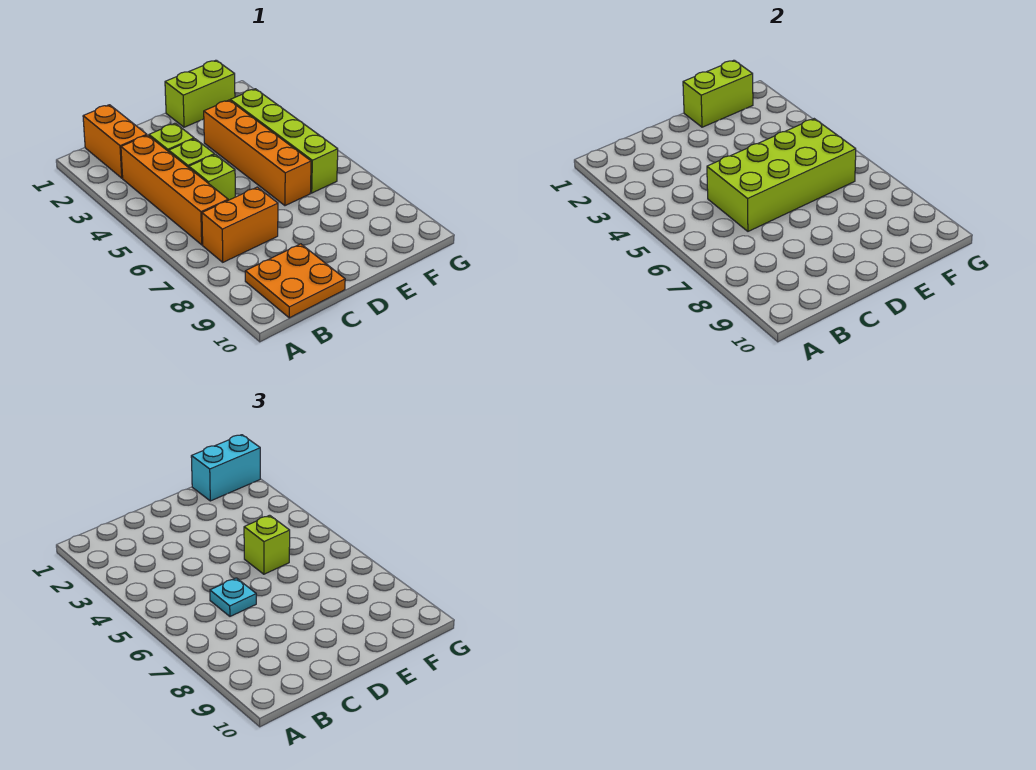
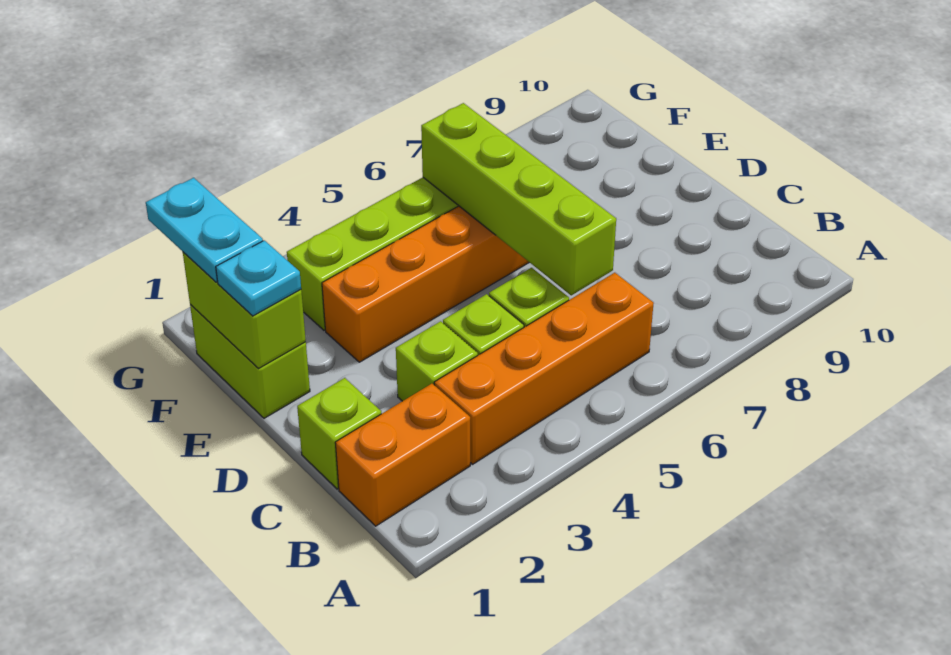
orange 1x2 brick [202,187,278,262] -> none
orange 2x2 plate [245,244,345,318] -> none
lime 2x4 brick [707,119,856,231] -> lime 1x4 brick [421,103,616,295]
cyan 1x1 plate [210,578,256,616] -> cyan 1x1 plate moved to [216,240,301,316]
lime 1x1 brick [244,515,290,574] -> lime 1x1 brick moved to [297,378,381,489]
cyan 1x2 brick [191,435,260,501] -> cyan 1x2 plate [146,178,263,282]

